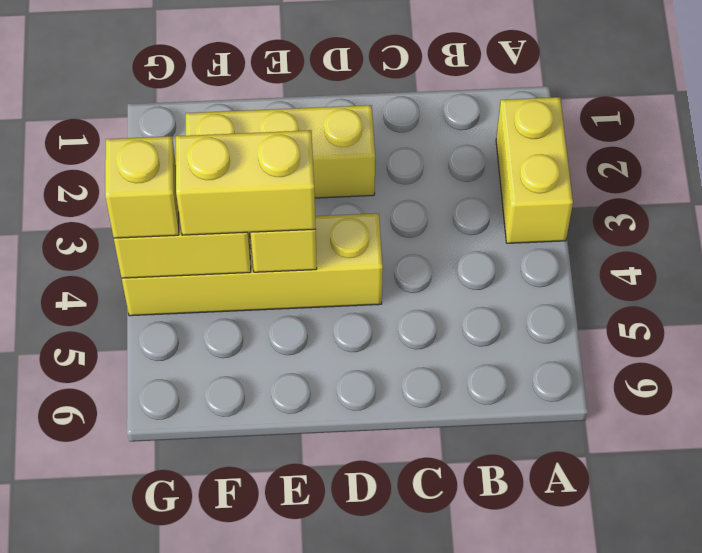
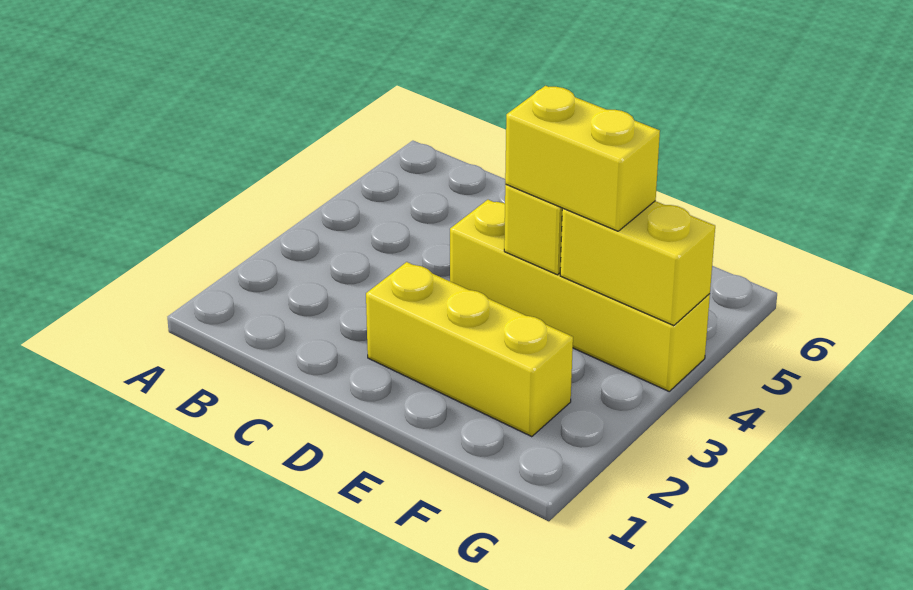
yellow 1x2 brick [496,97,573,243] -> none
yellow 1x1 brick [105,136,179,238] -> none

